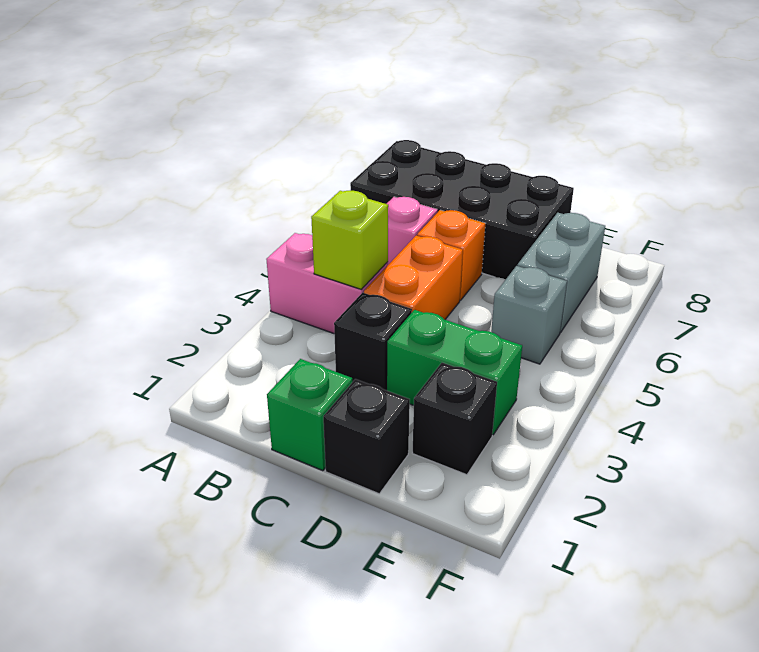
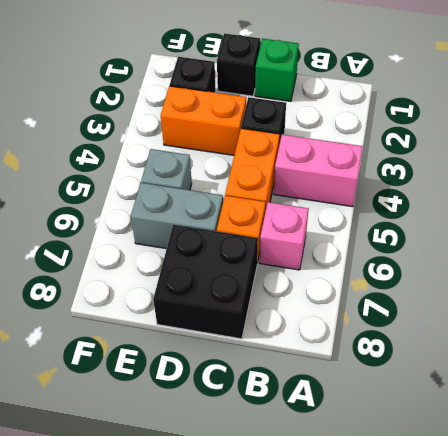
black 2x4 brick [350,140,574,279] -> black 2x2 brick [153,225,258,339]
lime 1x1 brick [311,190,388,290] -> none
green 1x2 brick [387,310,522,435] -> orange 1x2 brick [161,86,246,155]
grey 1x2 brick [517,213,605,332] -> grey 1x2 brick turned to [131,183,223,249]

